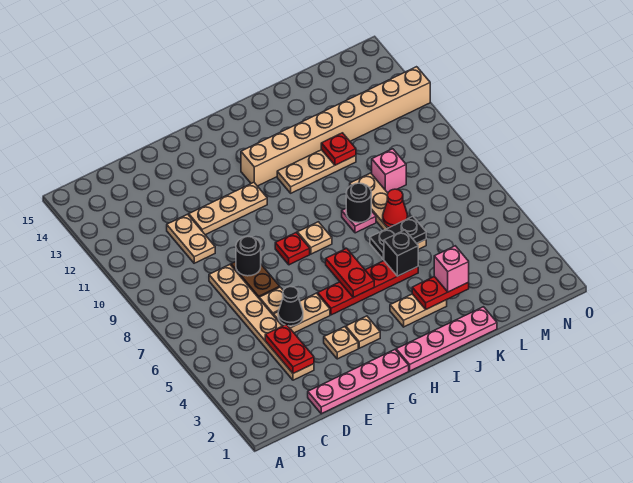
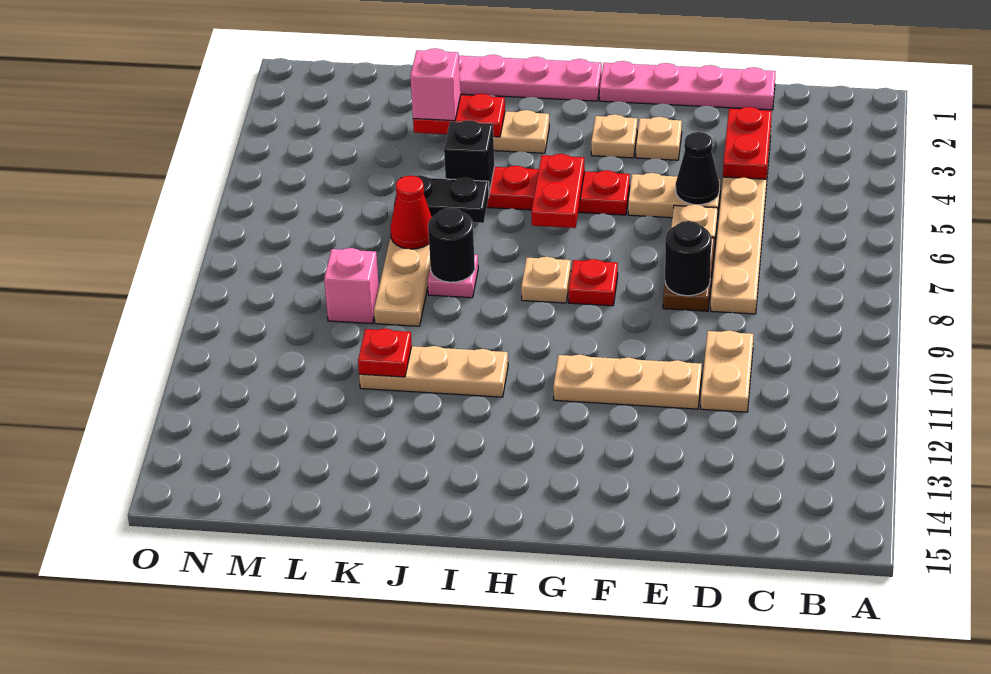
tan 1x8 brick [241,67,430,186] -> none

